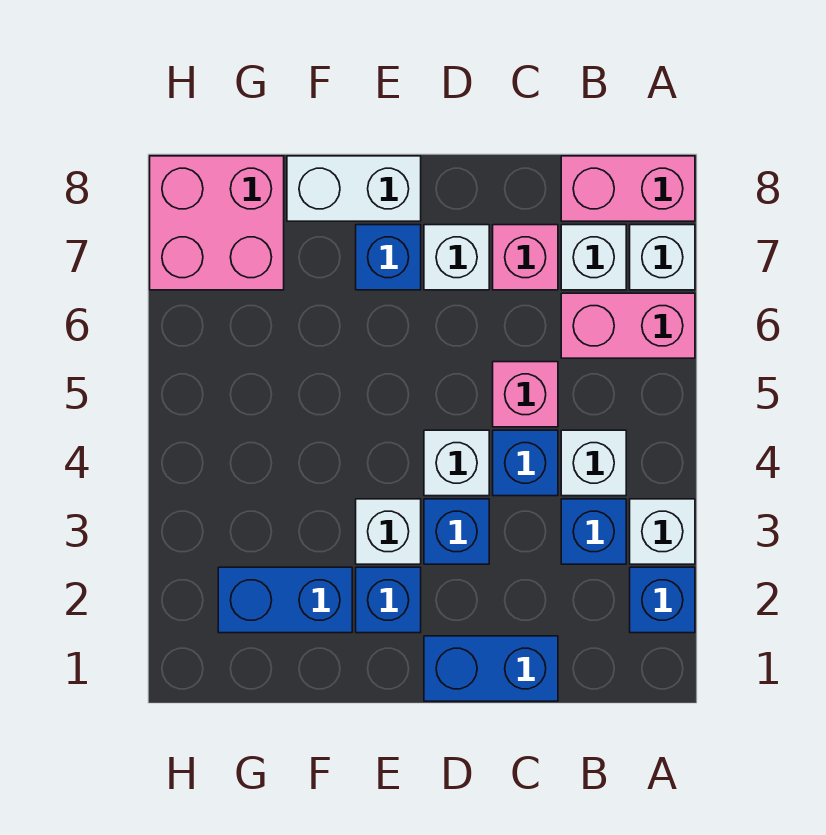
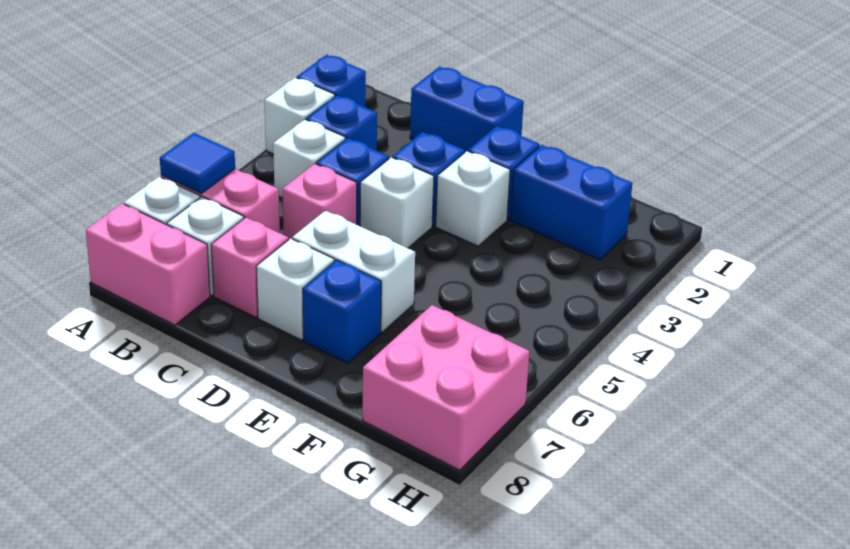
none -> blue 1x1 tile [160,133,235,194]
white 1x2 brick [287,156,421,221] -> white 1x2 brick moved to [292,211,415,332]

